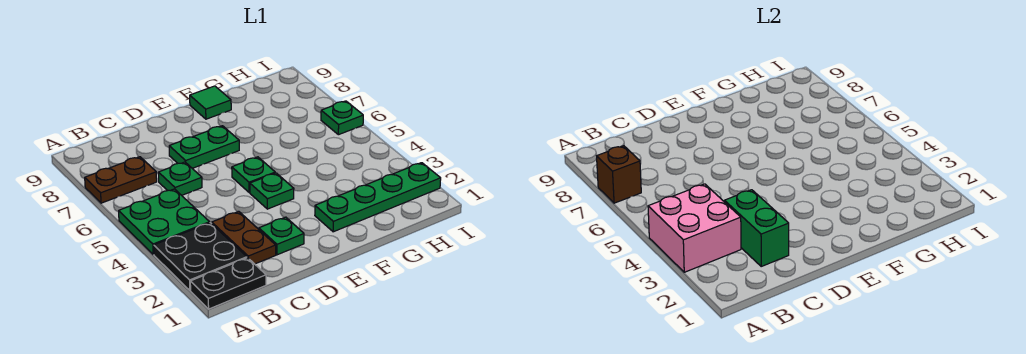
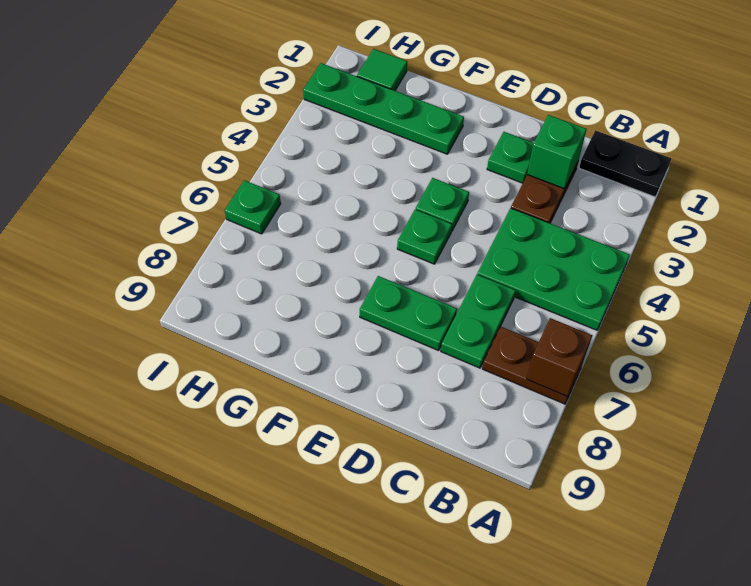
black 2x2 plate [154,223,247,290] -> none
pink 2x2 brick [648,184,741,272] -> none
green 2x2 plate [119,189,210,254] -> green 2x3 plate [477,208,630,330]
green 1x2 brick [724,190,789,266] -> green 1x1 brick [527,115,586,189]
green 1x1 plate [158,162,202,195] -> green 1x2 plate [441,275,516,368]
green 1x1 tile [190,86,231,119] -> green 1x1 tile moved to [357,49,407,91]

